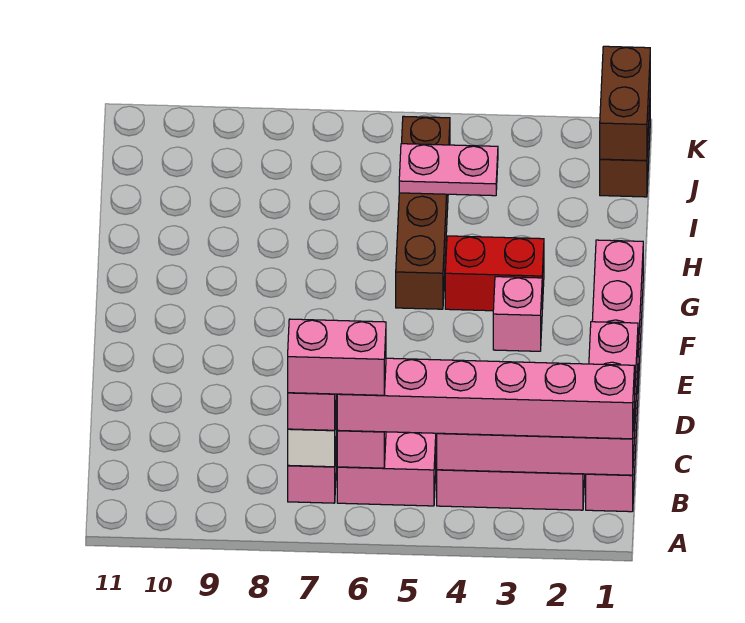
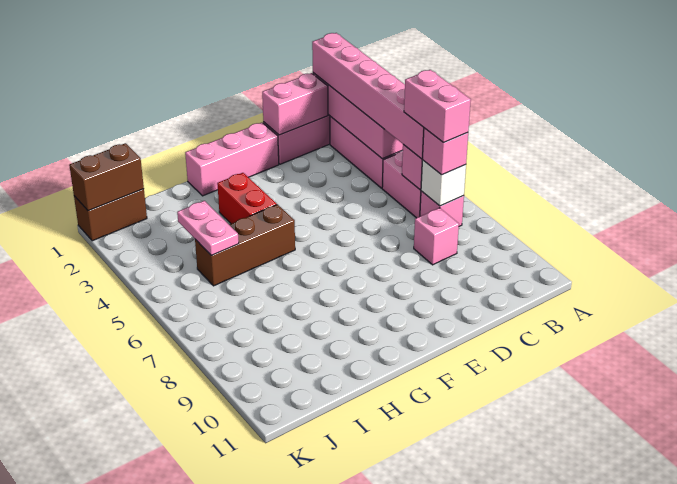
pink 1x1 brick [493,277,542,351] -> pink 1x1 brick moved to [414,208,459,265]
brown 1x4 brick [396,116,450,309] -> brown 1x3 brick [195,204,295,286]

